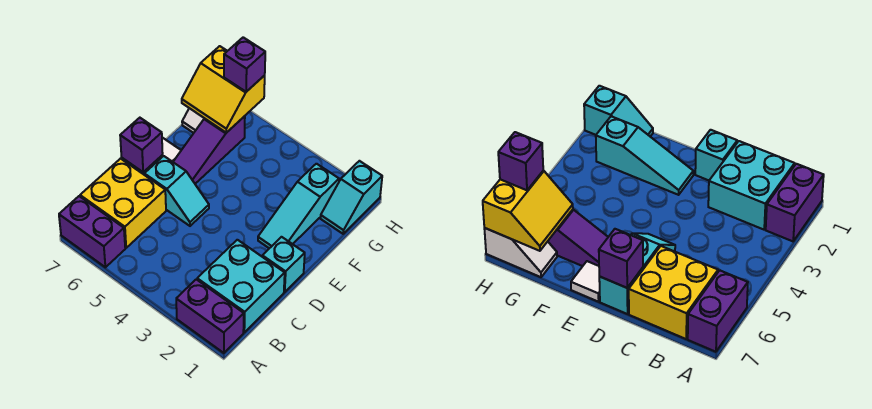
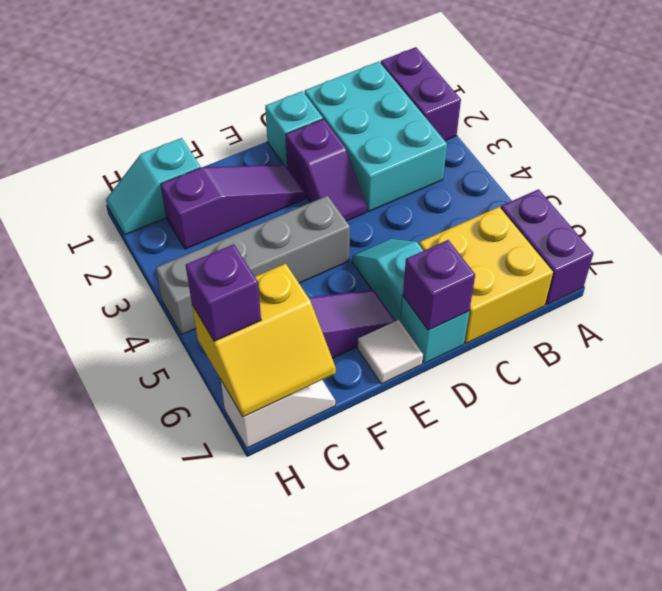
cyan 2x2 brick [197,240,285,332] -> cyan 2x3 brick [305,62,447,212]
none -> purple 1x2 slope [286,119,367,221]
cyan 1x3 slope [258,164,339,248] -> purple 1x3 slope [161,165,305,249]
none -> grey 1x4 brick [156,196,350,335]
cyan 1x2 slope [321,161,382,234] -> cyan 1x2 slope turned to [106,138,201,235]
yellow 2x2 slope [182,46,265,133] -> yellow 2x2 slope turned to [192,264,336,417]

